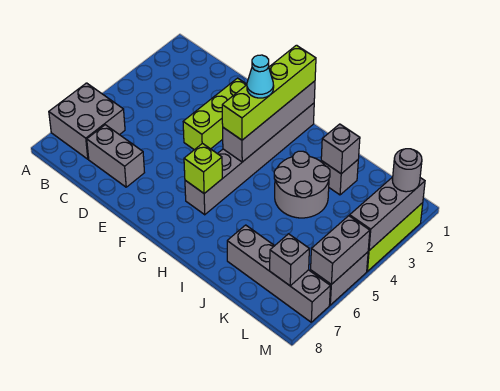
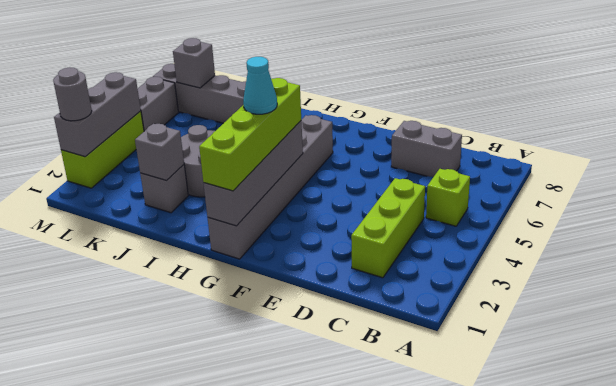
grey 2x2 brick [49,83,125,159] -> none
lime 1x3 brick [183,78,247,150] -> lime 1x3 brick moved to [351,178,425,278]
lime 1x1 brick [184,143,222,193] -> lime 1x1 brick moved to [426,169,470,226]
grey 1x2 brick [311,216,370,285] -> none

